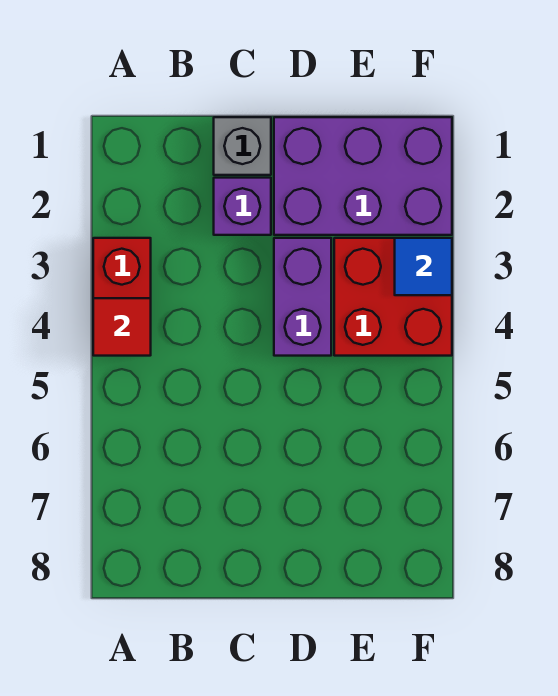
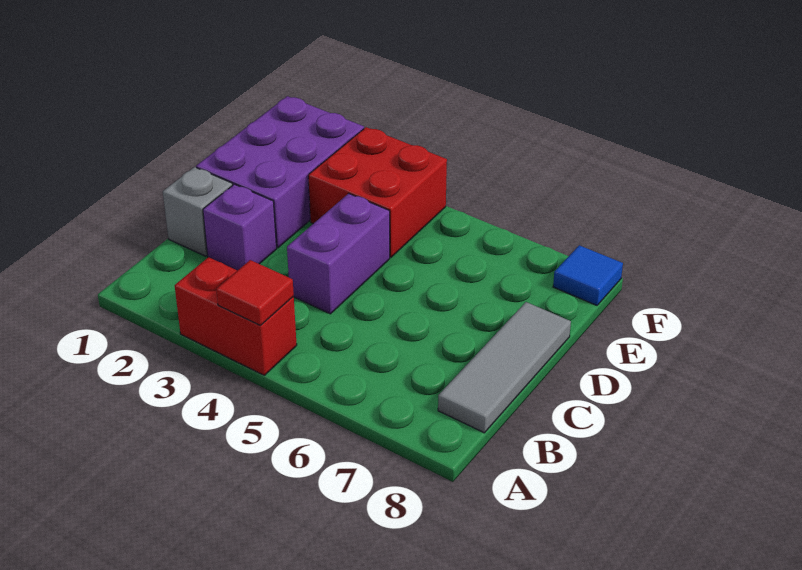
none -> grey 1x3 tile [438,302,571,433]
purple 1x2 brick [274,238,331,356] -> purple 1x2 brick turned to [287,193,390,314]
blue 1x1 tile [395,238,452,295] -> blue 1x1 tile moved to [553,245,623,305]

